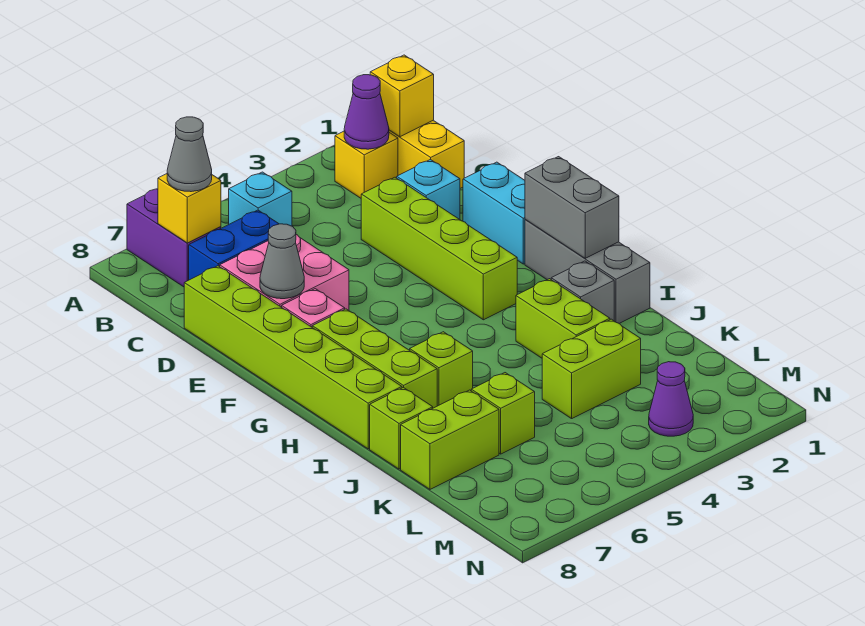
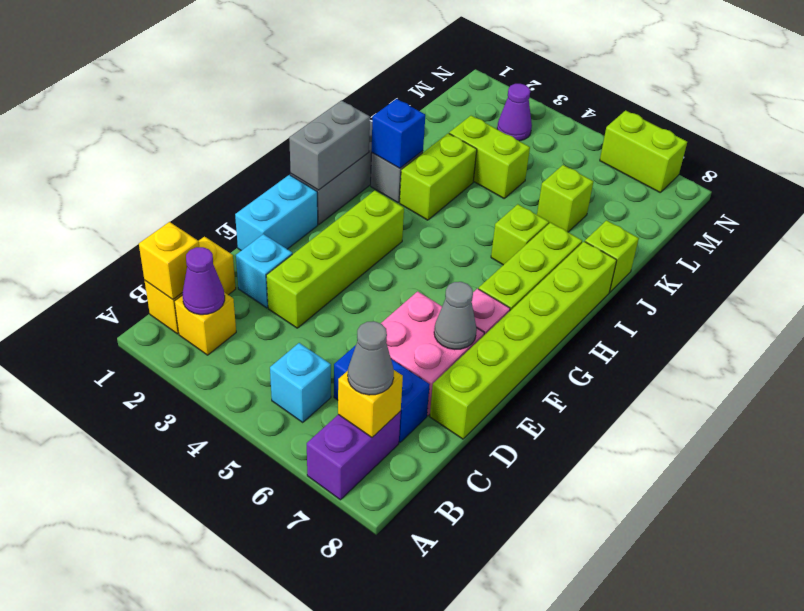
none -> blue 1x1 brick [372,99,425,168]
lime 1x2 brick [401,390,499,489] -> lime 1x2 brick moved to [600,110,687,192]

